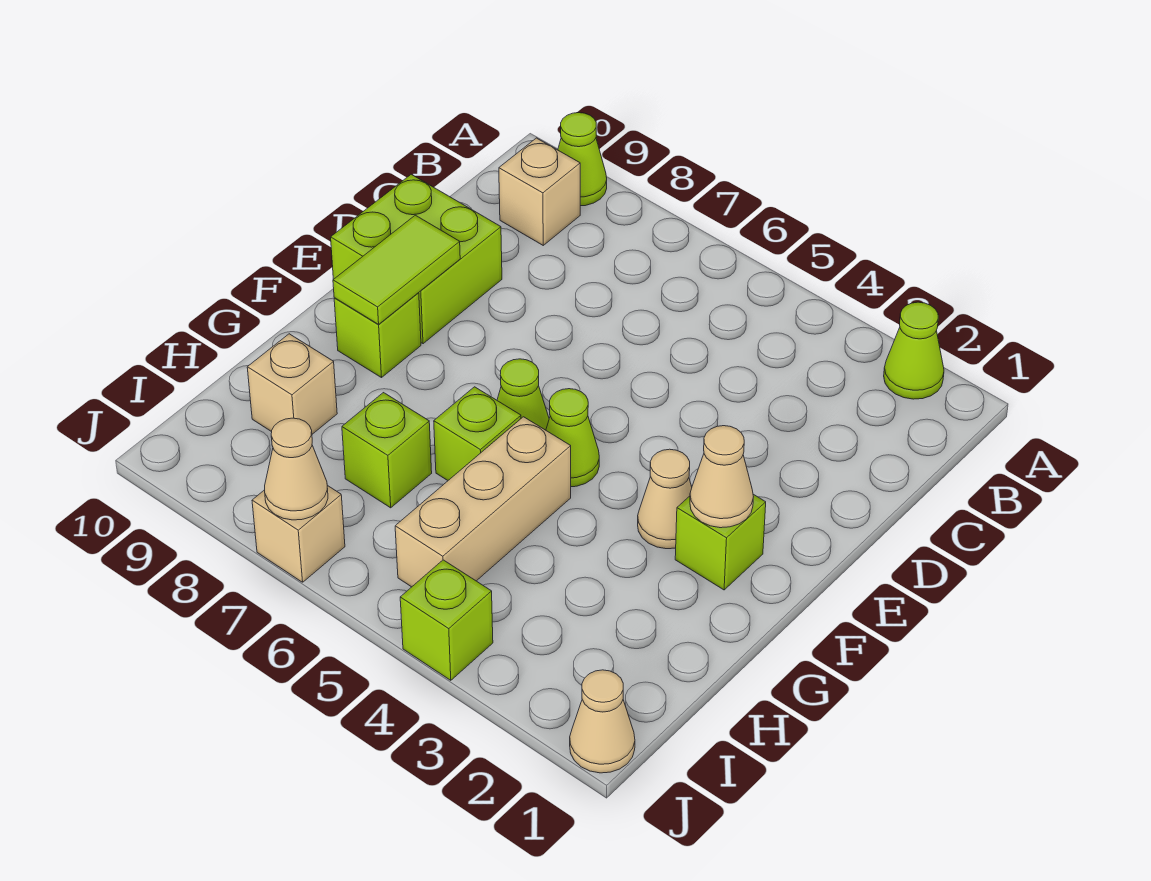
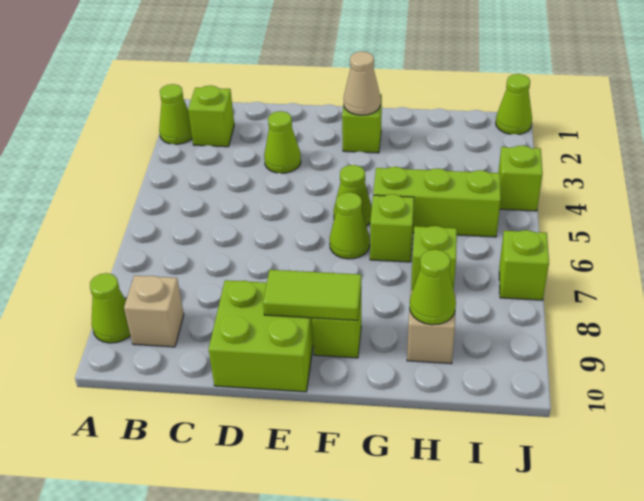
none -> lime 1x1 brick [188,85,234,147]
none -> lime 1x1 cone [264,111,301,173]
tan 1x1 cone [638,449,692,549] -> none
tan 1x3 brick [395,417,571,587] -> lime 1x3 brick [373,167,501,237]
none -> lime 1x1 cone [410,249,456,325]
tan 1x1 cone [570,670,635,773] -> lime 1x1 cone [496,74,532,134]
tan 1x1 brick [252,485,345,582] -> lime 1x1 brick [499,230,549,300]
tan 1x1 cone [265,418,328,520] -> none

